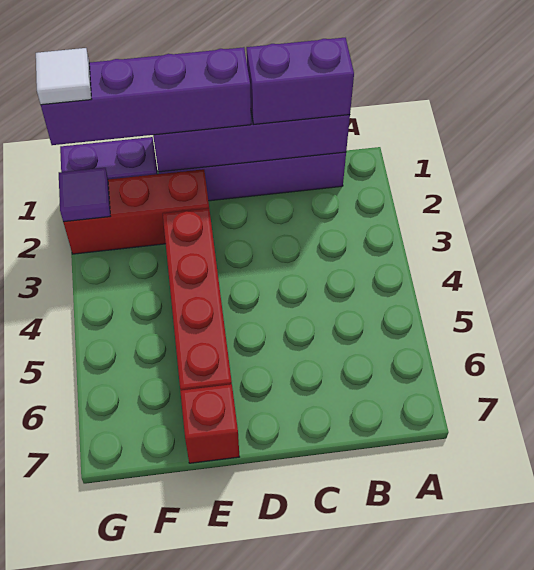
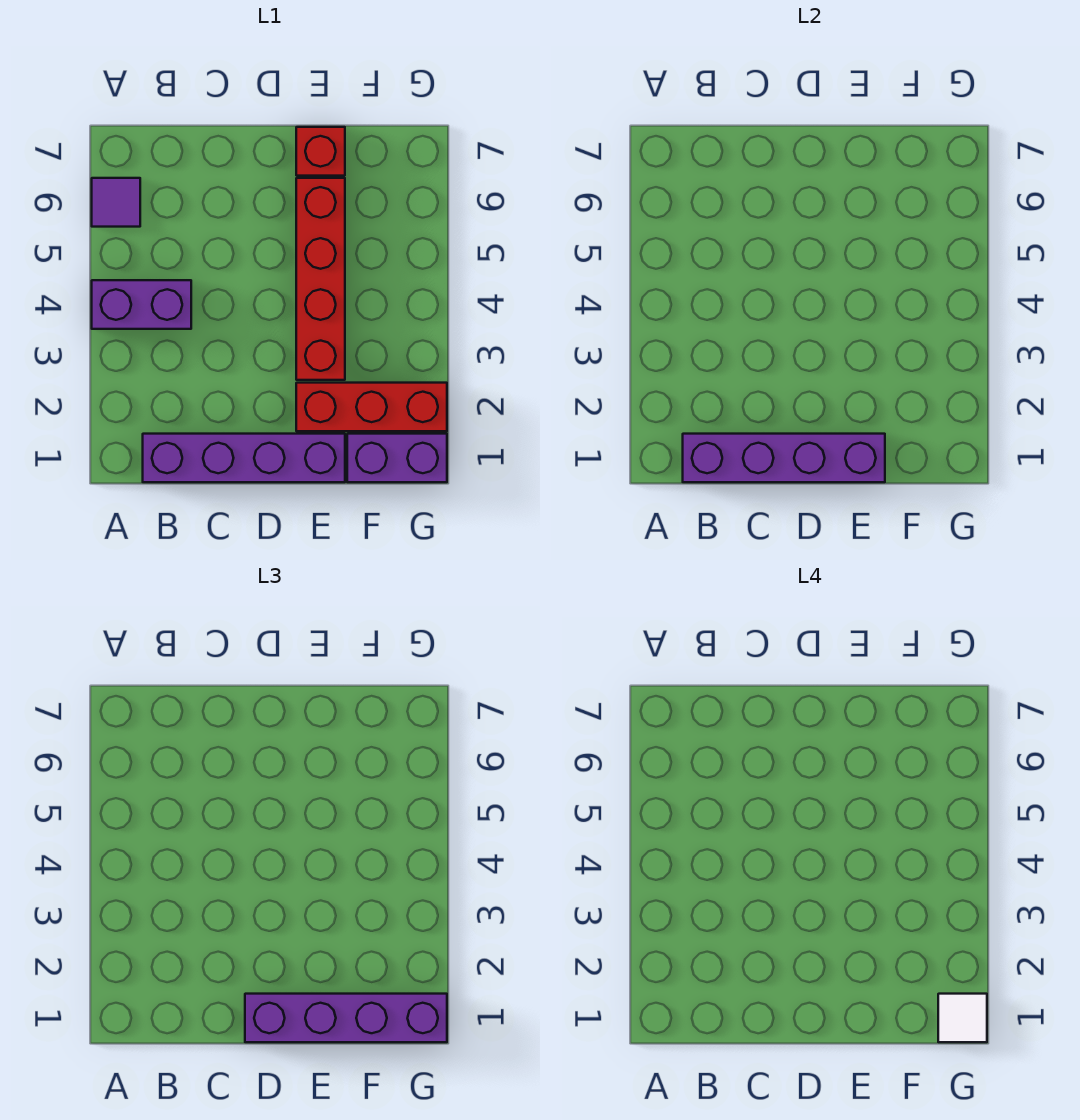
purple 1x2 brick [247,38,354,124] -> purple 1x2 brick moved to [92,280,191,329]
purple 1x1 tile [59,168,110,222] -> purple 1x1 tile moved to [92,178,140,227]

